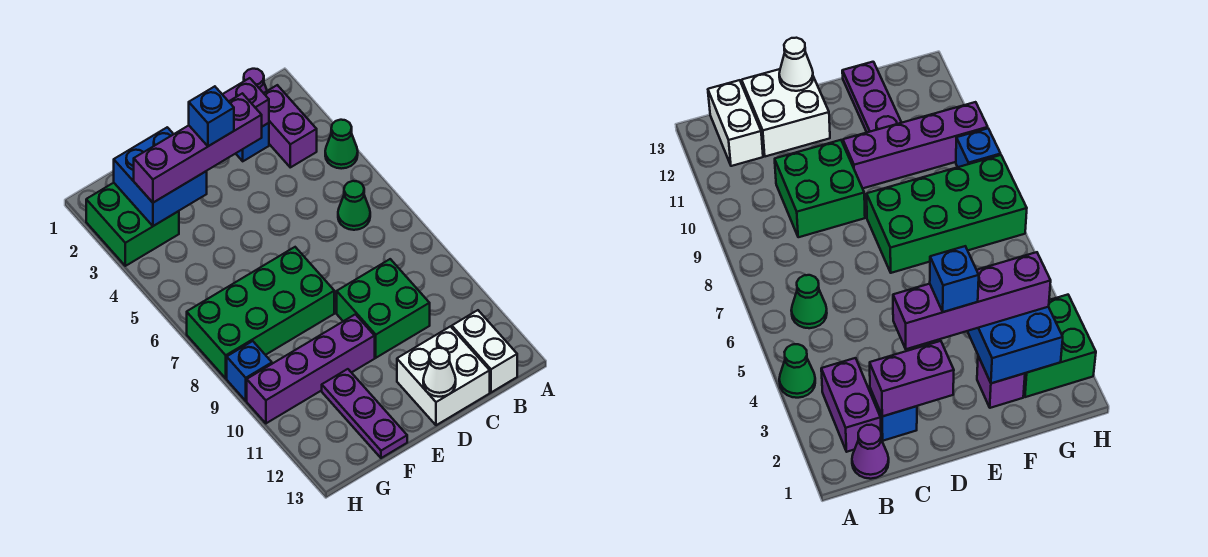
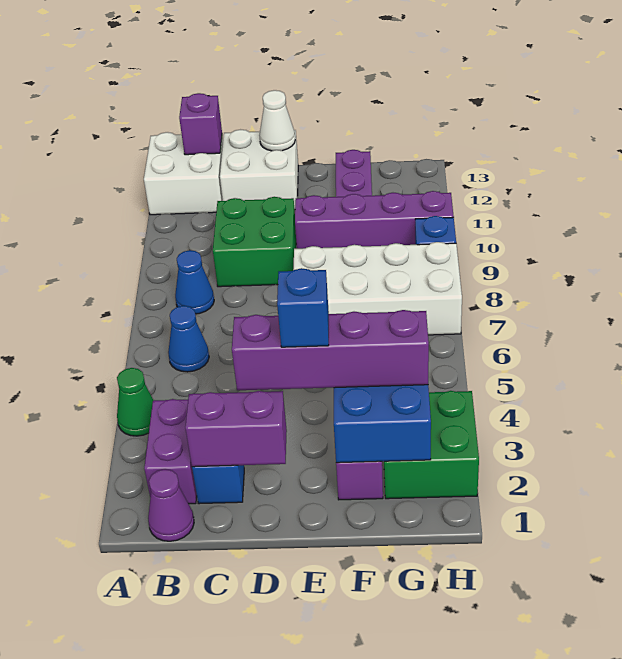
green 1x1 cone [338,181,370,230] -> blue 1x1 cone [168,306,209,372]
none -> blue 1x1 cone [175,250,214,314]
white 1x2 brick [452,310,517,392] -> white 2x2 brick [144,132,223,215]
none -> purple 1x1 brick [179,93,222,155]
green 2x4 brick [187,247,334,378] -> white 2x4 brick [293,242,462,335]

